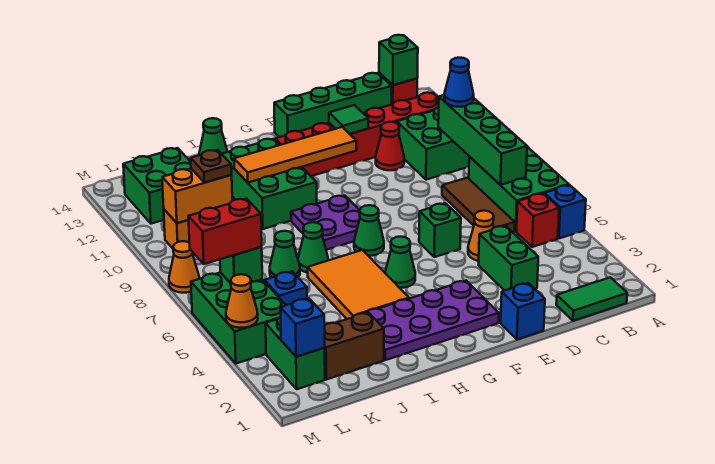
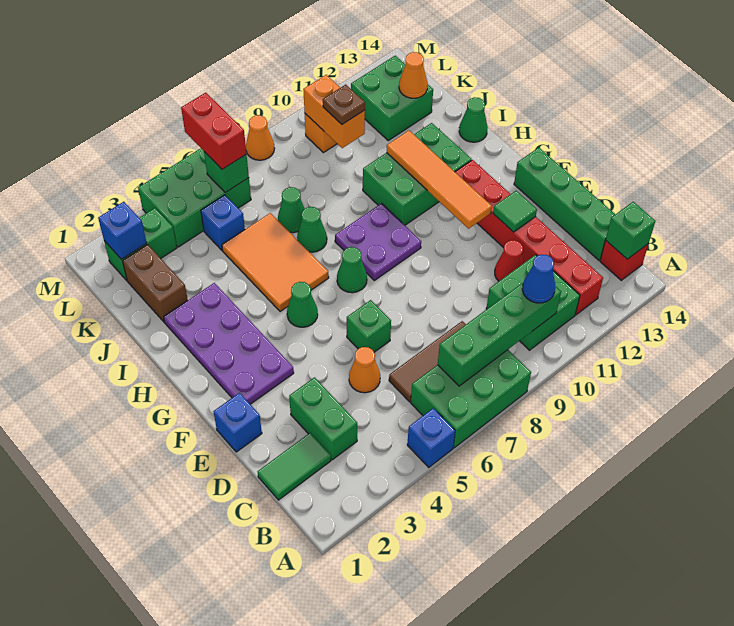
green 1x2 tile [556,277,627,321] -> green 1x2 tile turned to [258,433,331,500]
red 1x1 brick [516,194,559,247] -> none
green 1x2 brick [479,226,538,291] -> green 1x2 brick turned to [289,377,357,460]
orange 2x3 tile [308,250,409,319] -> orange 2x3 tile turned to [222,213,329,311]
orange 1x1 cone [226,274,258,328] -> orange 1x1 cone moved to [399,52,428,98]

